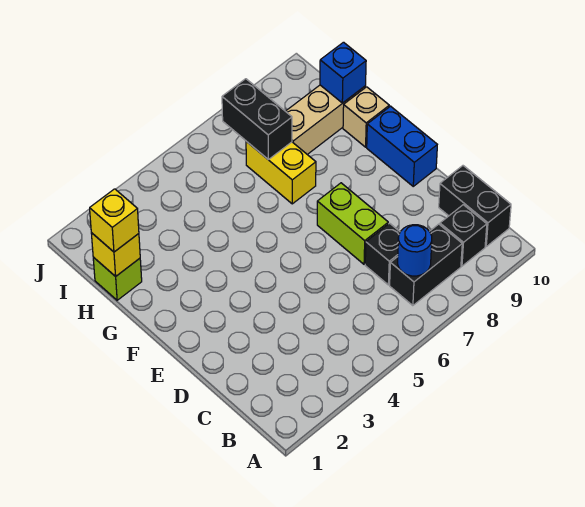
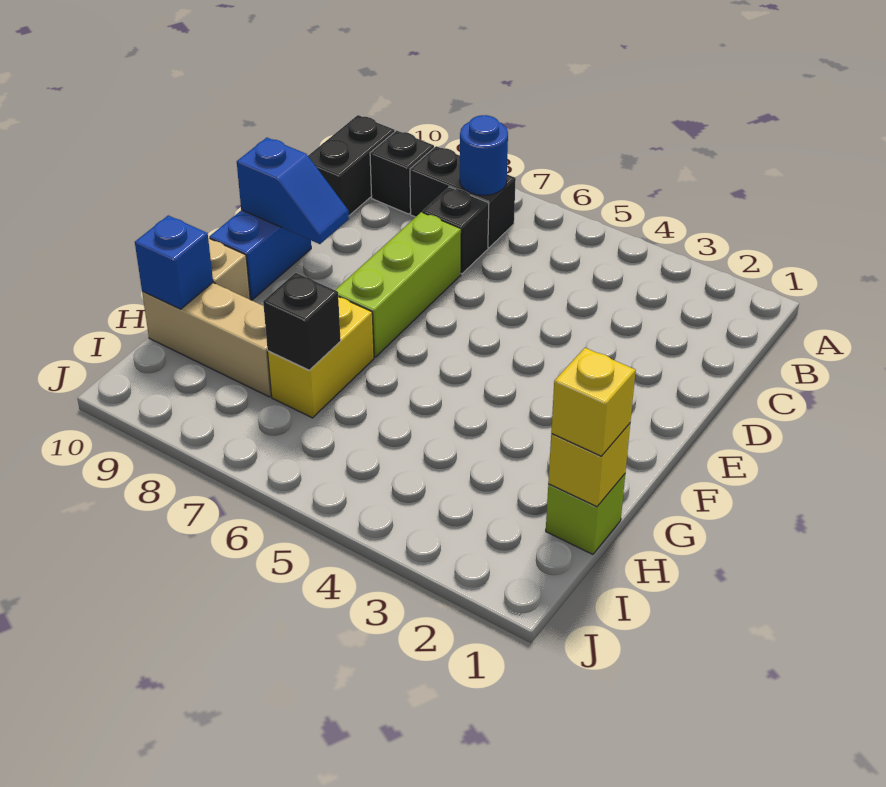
lime 1x2 brick [317,183,388,264] -> lime 1x3 brick [336,212,461,357]
none -> blue 1x2 slope [237,138,349,244]
black 1x2 brick [222,79,292,159] -> black 1x1 brick [263,273,341,370]

